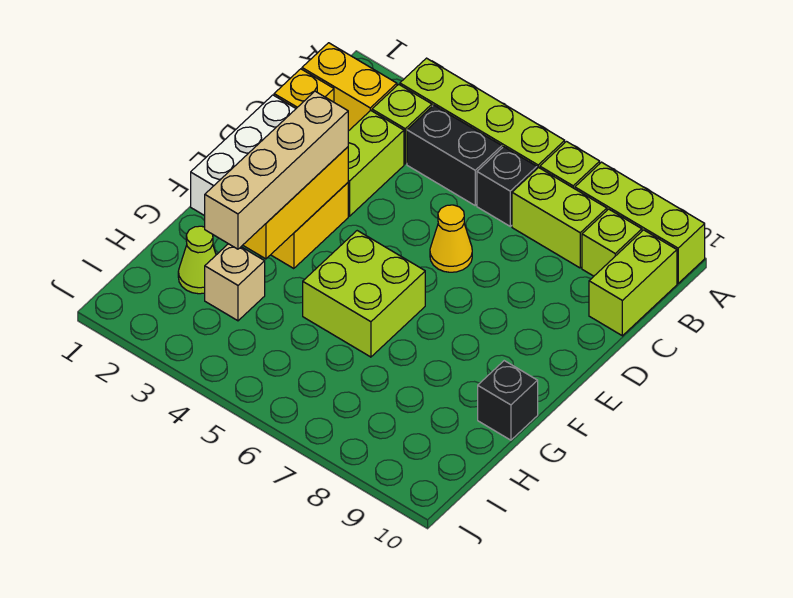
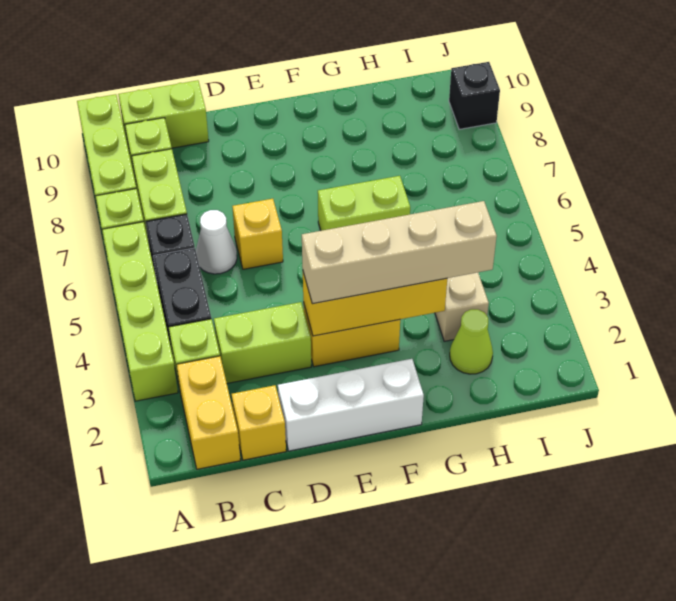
none -> white 1x1 cone [196,210,237,274]
yellow 1x1 cone [430,205,472,272] -> yellow 1x1 brick [232,199,283,269]
lime 2x2 brick [303,231,425,357] -> lime 1x2 brick [318,176,410,231]
black 1x1 brick [478,361,538,440] -> black 1x1 brick moved to [449,62,500,129]

